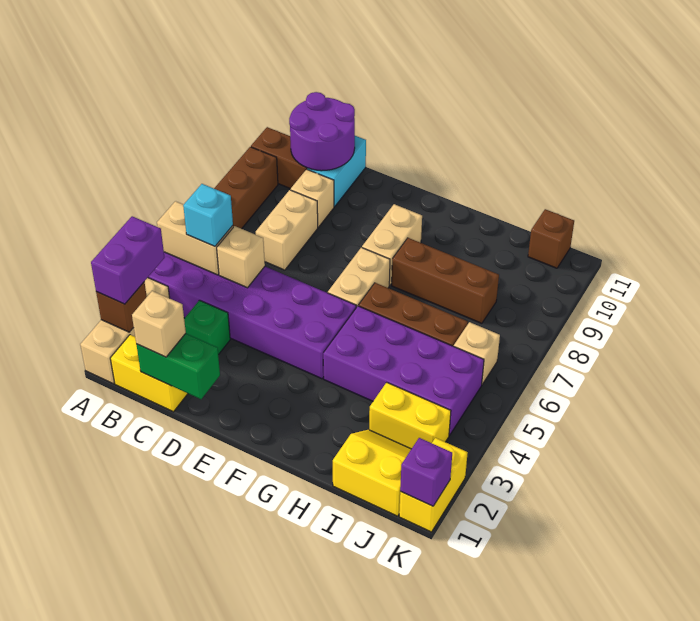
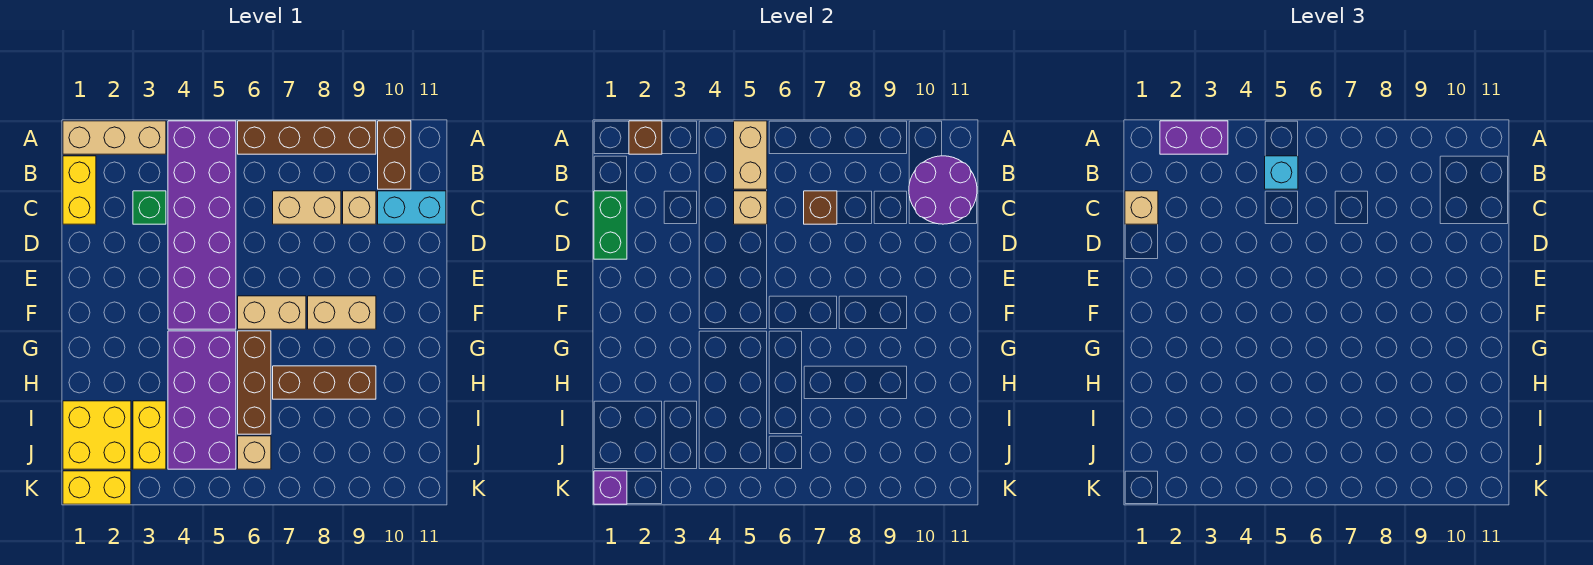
brown 1x3 brick [392,238,499,323] -> brown 1x3 brick turned to [273,366,376,399]
yellow 2x2 slope [333,430,411,516] -> yellow 2x2 brick [63,401,131,469]
brown 1x1 brick [528,209,574,268] -> brown 1x1 brick moved to [804,191,837,224]

